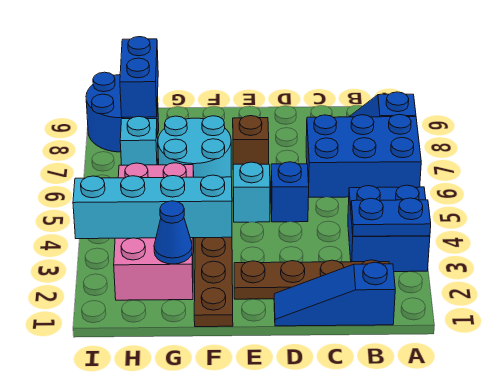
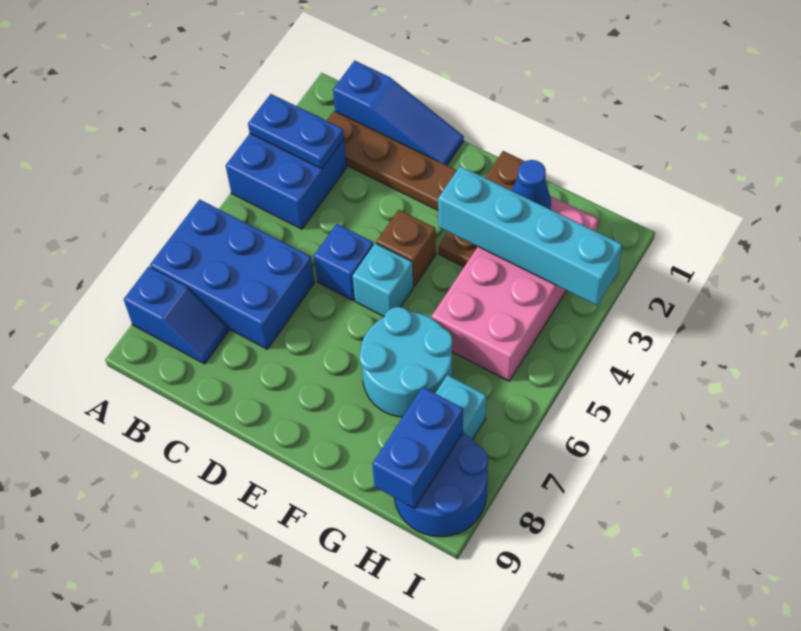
brown 1x1 brick [233,116,269,165] -> brown 1x1 brick moved to [376,210,436,286]

